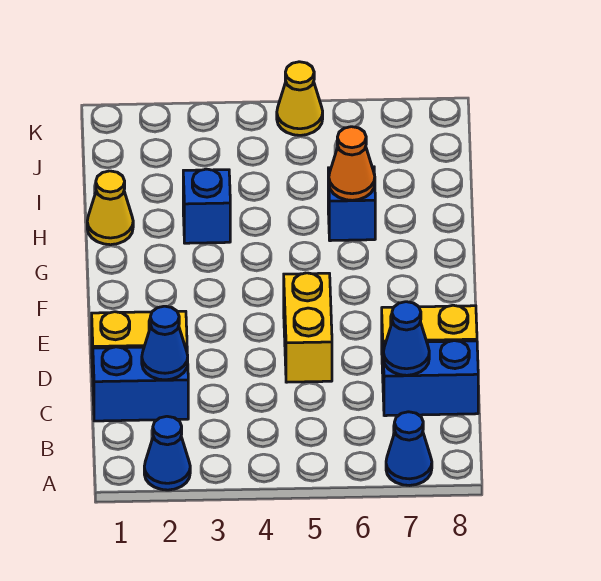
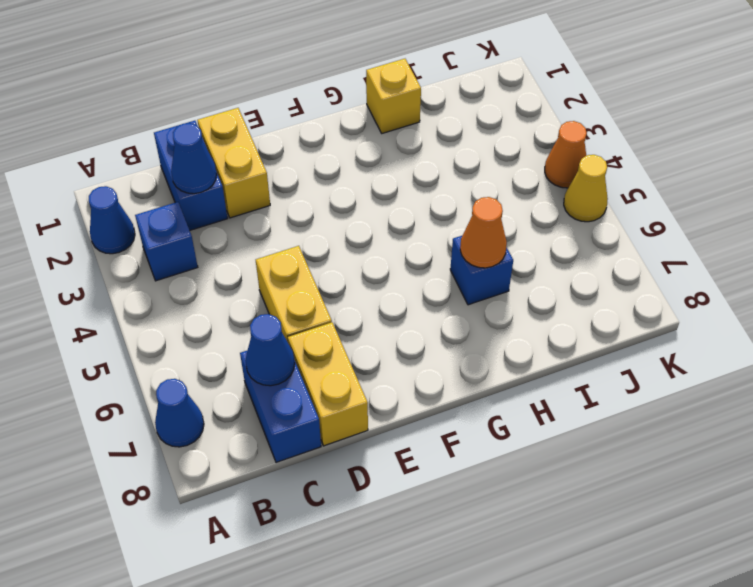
yellow 1x2 brick [284,273,332,382] -> yellow 1x2 brick turned to [256,246,332,342]
yellow 1x1 cone [87,171,133,245] -> yellow 1x1 brick [366,59,421,133]
blue 1x1 brick [183,169,230,243] -> blue 1x1 brick moved to [135,202,198,281]
none -> orange 1x1 cone [545,121,587,188]

